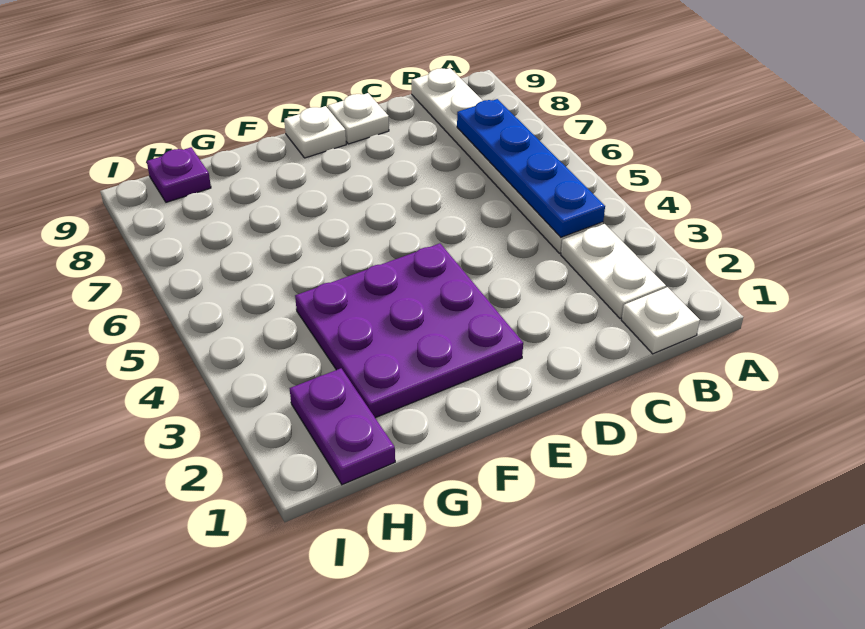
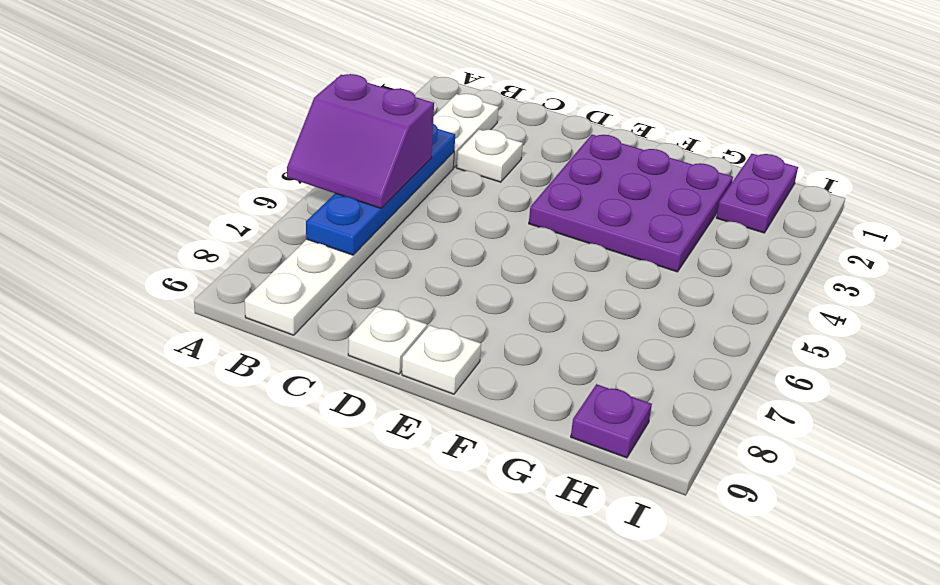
none -> purple 2x2 slope [287,74,434,208]
white 1x1 plate [621,287,700,354] -> white 1x1 plate moved to [457,129,523,182]

